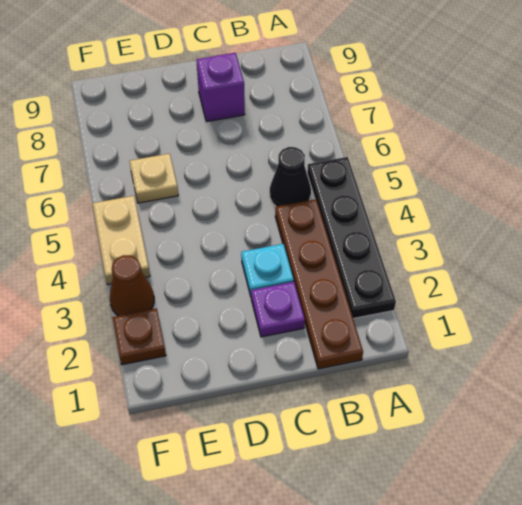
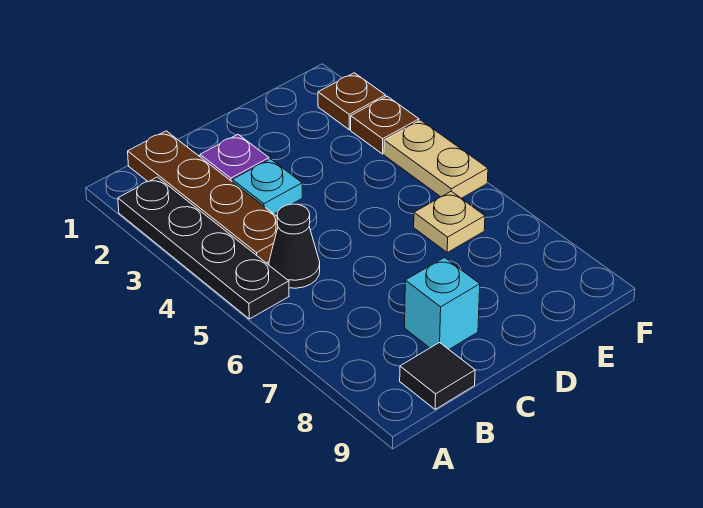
none -> black 1x1 tile [400,342,475,410]
purple 1x1 brick [196,53,245,122] -> cyan 1x1 brick [405,258,480,349]
brown 1x1 cone [110,255,154,316] -> brown 1x1 plate [351,96,419,154]

